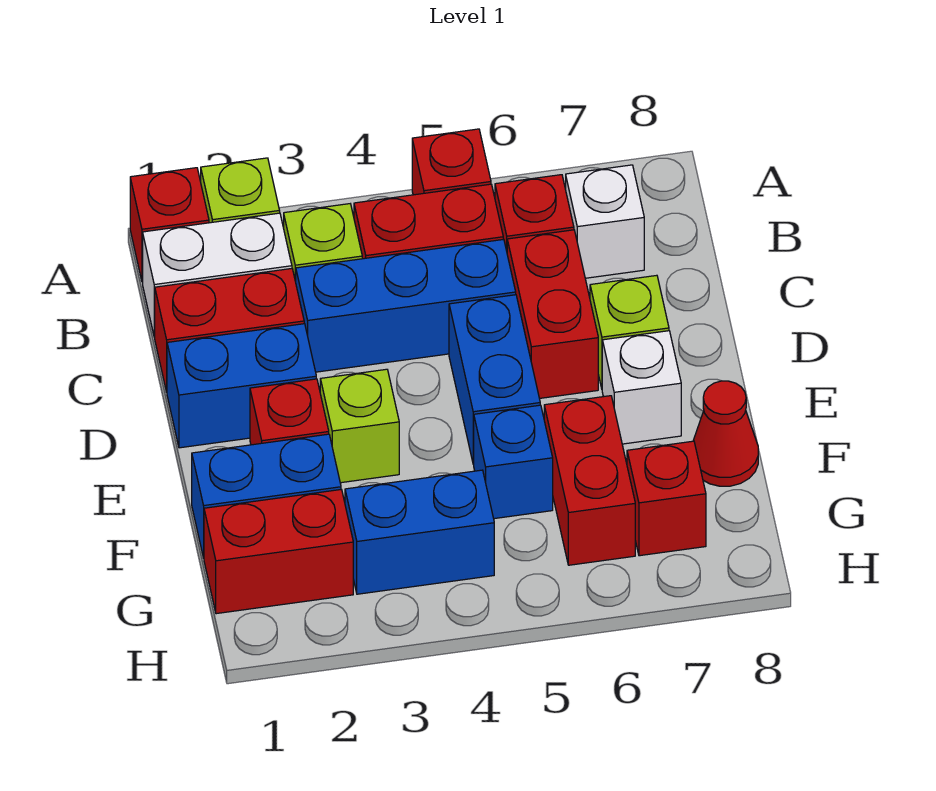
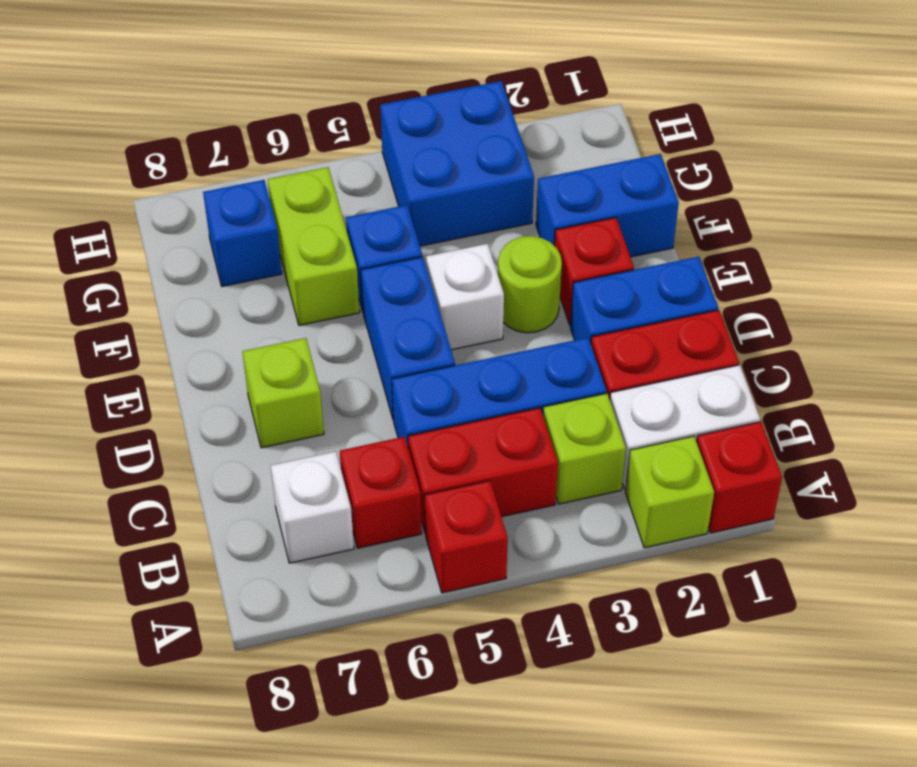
red 1x2 brick [507,230,598,399] -> none
lime 1x1 brick [320,369,399,483] -> lime 1x1 round brick [498,236,562,333]
white 1x1 brick [602,331,681,444] -> white 1x1 brick moved to [426,244,504,350]
red 1x2 brick [544,396,635,565] -> lime 1x2 brick [268,167,360,325]
red 1x1 cone [693,381,758,486] -> none
red 1x2 brick [204,490,353,614] -> none
blue 1x2 brick [345,470,494,594] -> blue 2x2 brick [380,81,534,246]
red 1x1 brick [627,441,706,556] -> blue 1x1 brick [203,180,282,286]

